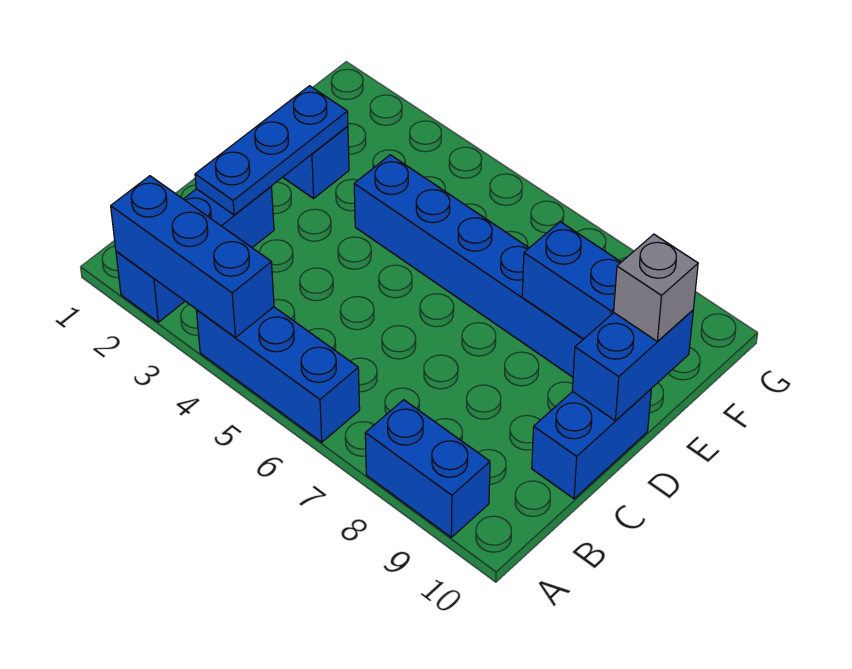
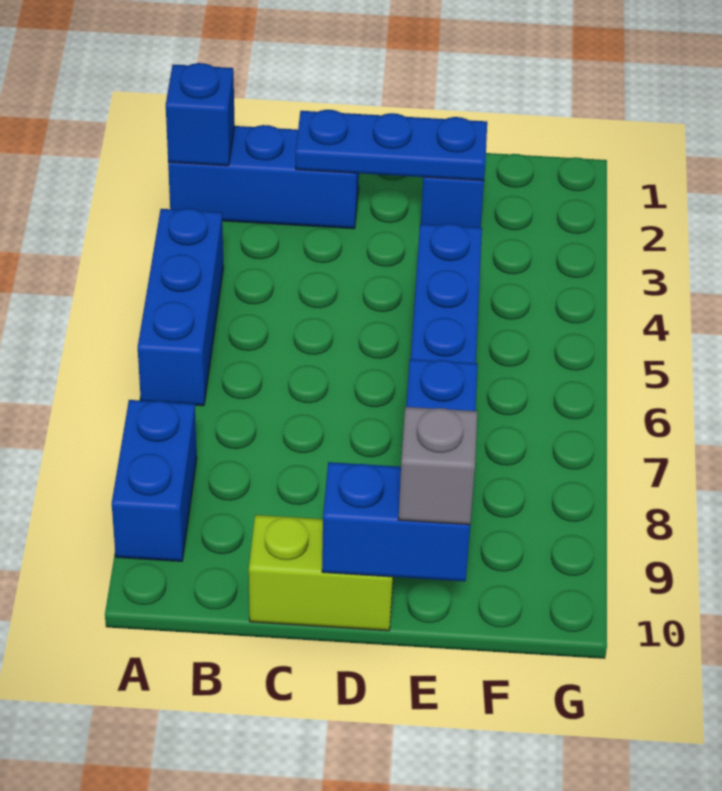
blue 1x3 brick [111,176,274,338] -> blue 1x1 brick [166,63,235,166]
blue 1x2 brick [532,389,651,499] -> lime 1x2 brick [249,515,393,631]

